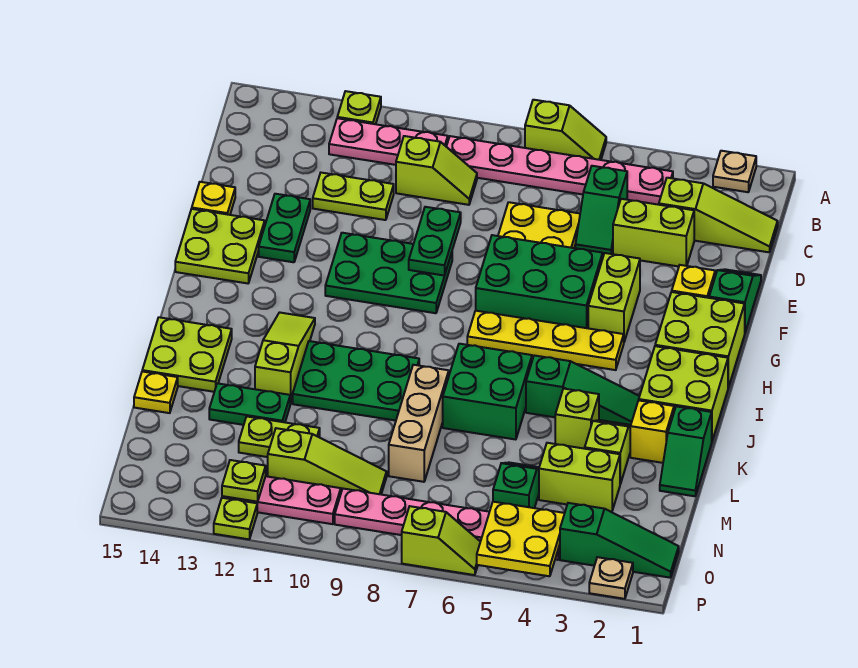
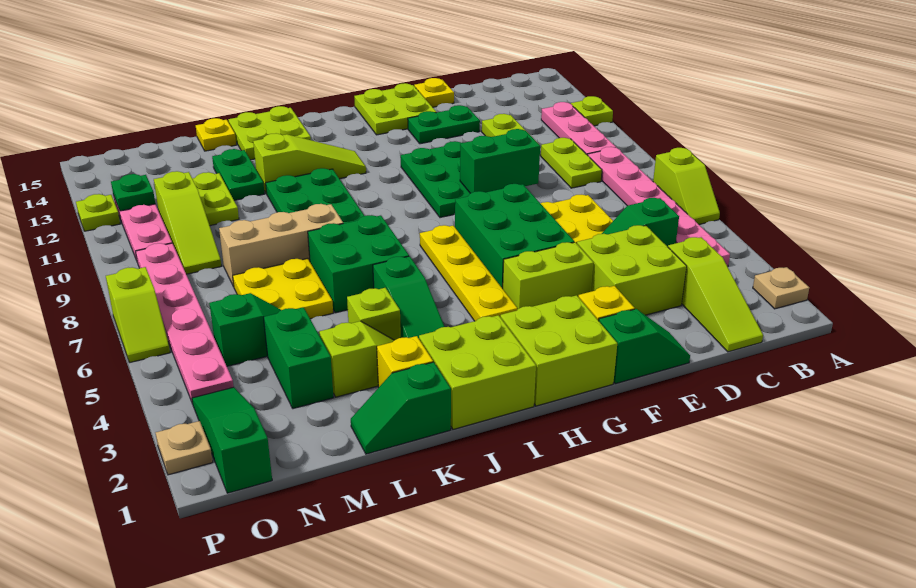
lime 1x2 slope [396,136,477,205] -> lime 1x2 plate [541,138,602,188]
lime 1x2 brick [613,199,694,266] -> lime 2x2 brick [577,225,687,315]
green 1x2 plate [409,207,461,276] -> green 1x2 brick [460,129,540,193]
lime 1x2 brick [539,443,620,512] -> green 1x2 brick [264,307,334,409]
green 1x3 slope [560,503,679,578] -> green 1x3 slope turned to [192,387,272,493]
yellow 2x2 plate [477,502,565,576] -> yellow 2x2 plate moved to [233,258,333,319]
lime 1x1 plate [222,460,266,502] -> green 1x1 plate [111,174,155,211]

